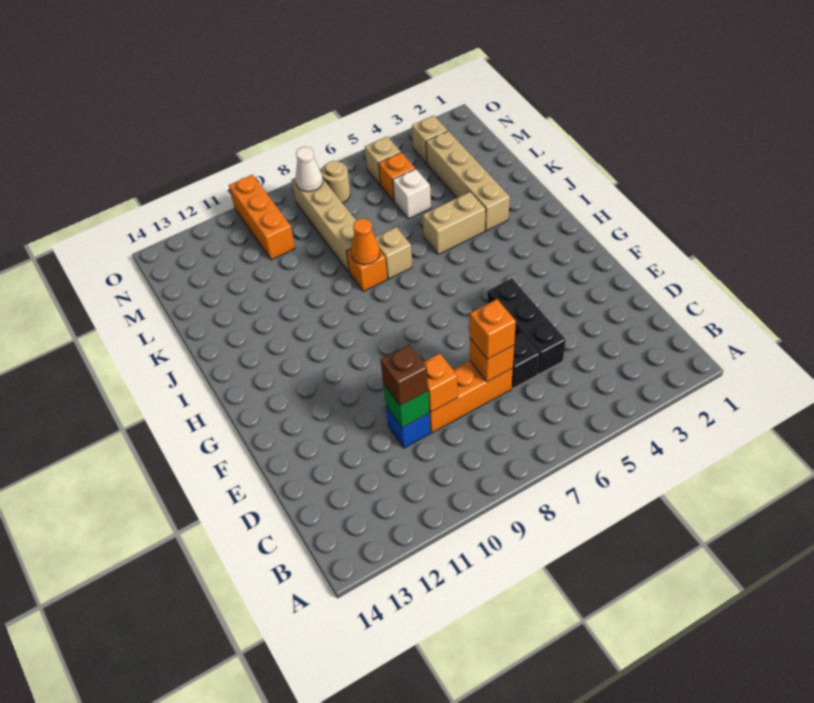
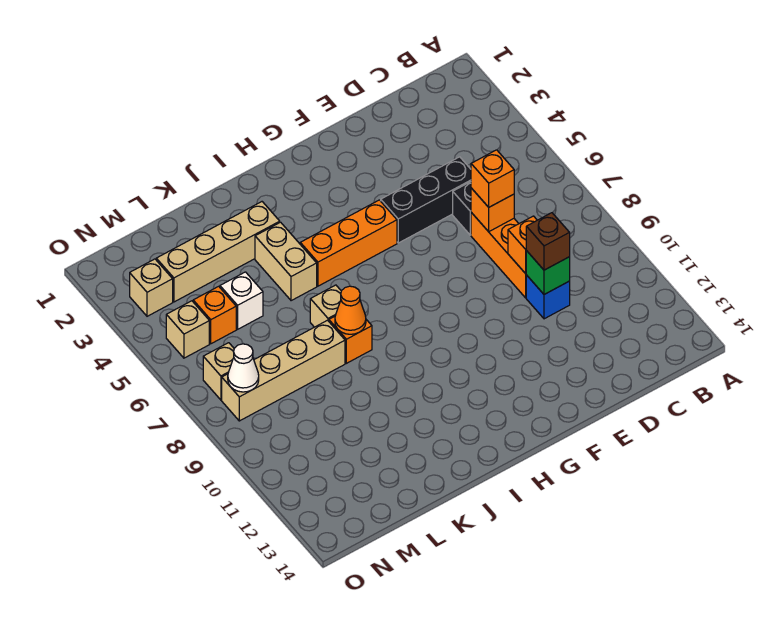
orange 1x3 brick [229,175,295,260] -> orange 1x3 brick moved to [300,200,397,286]
tan 1x1 round brick [321,161,350,203] -> tan 1x1 brick [203,343,234,400]

